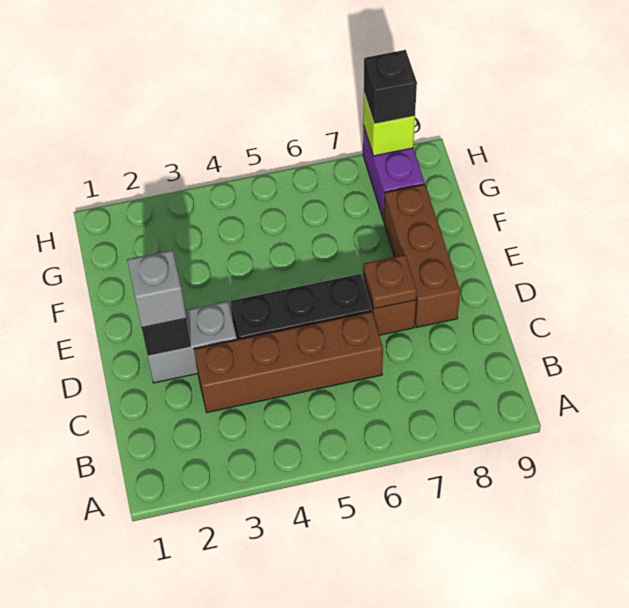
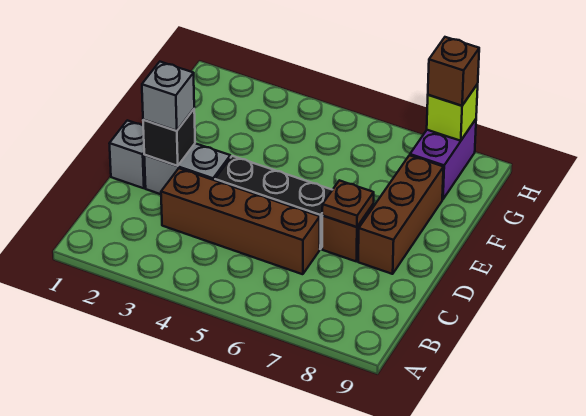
none -> grey 1x1 brick [109,120,146,188]
black 1x1 brick [364,50,417,124] -> brown 1x1 brick [428,37,479,106]

